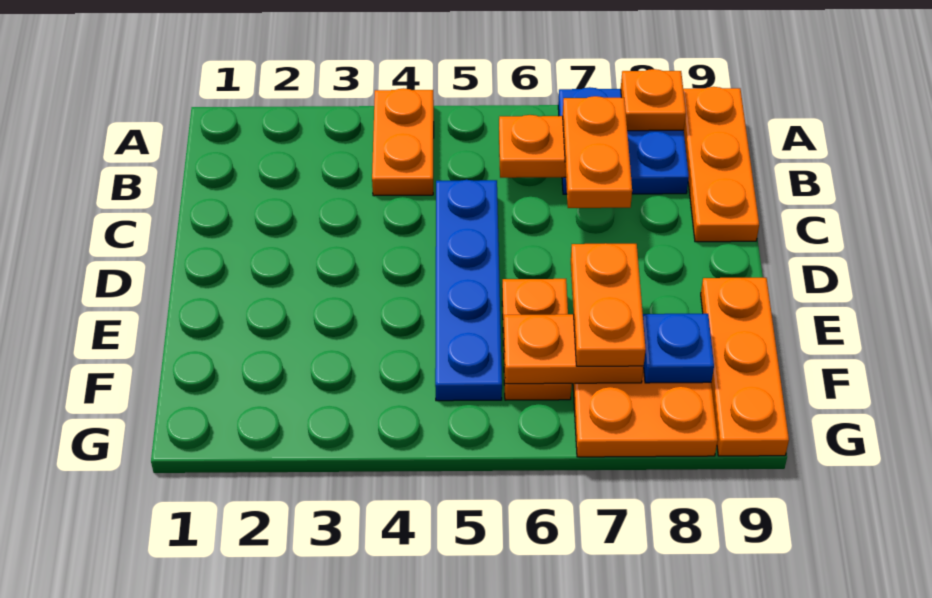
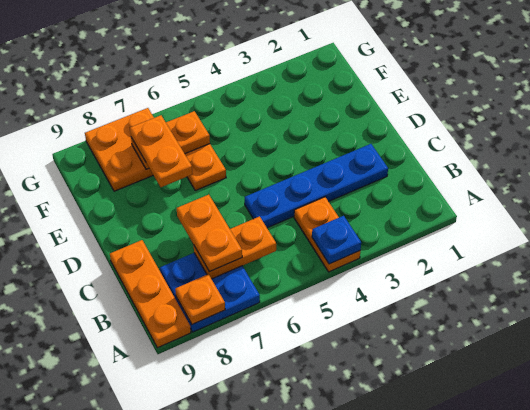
blue 1x4 plate [435,180,502,401] -> blue 1x4 plate turned to [245,144,388,228]
orange 1x3 plate [701,278,789,456] -> none
blue 1x1 plate [643,314,714,383] -> blue 1x1 plate moved to [312,216,361,264]

